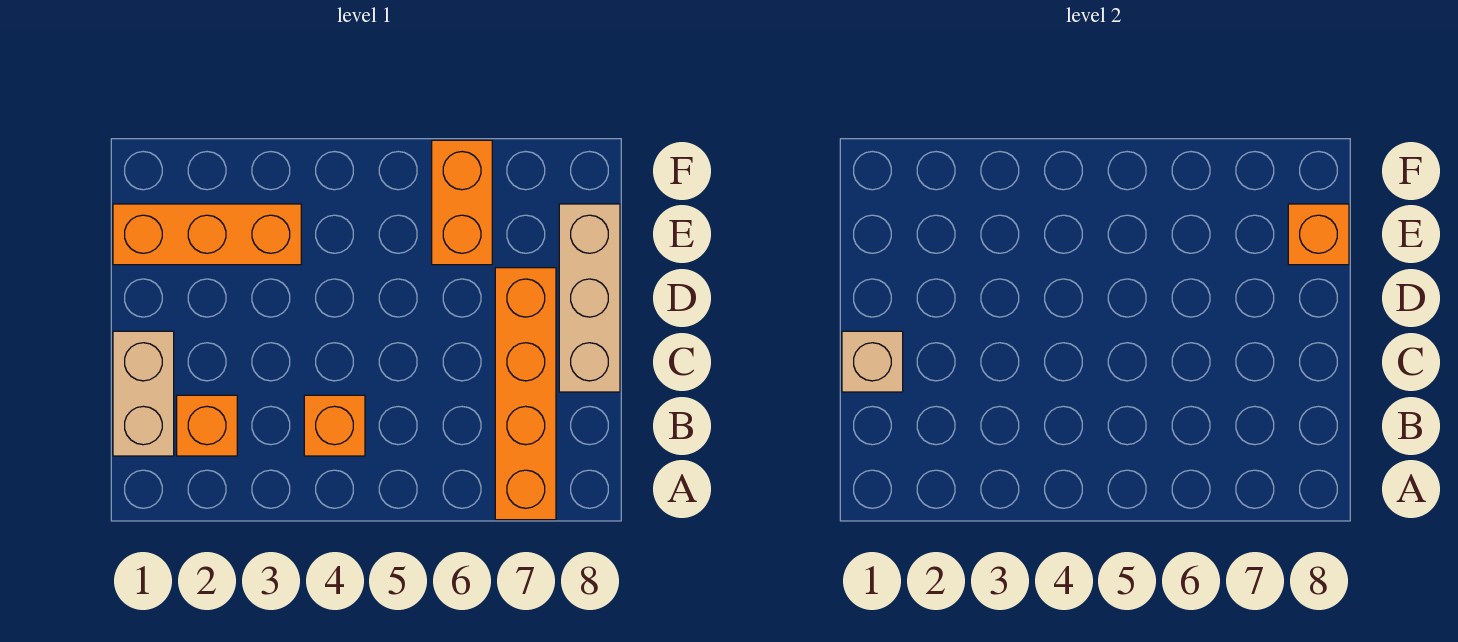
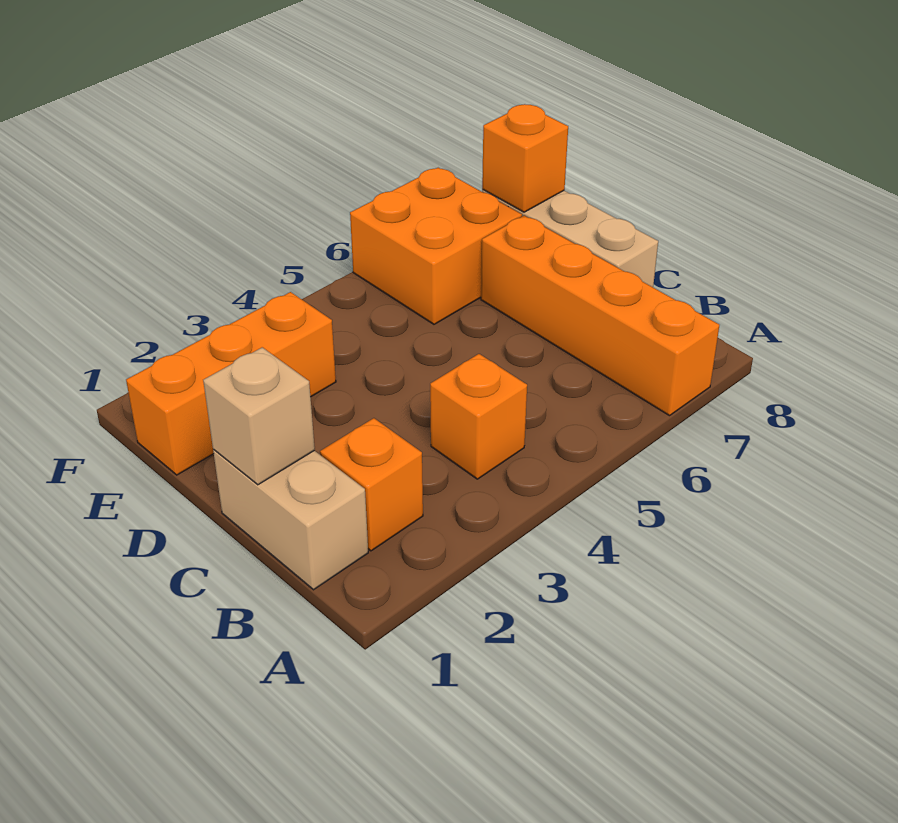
orange 1x2 brick [432,140,492,265] -> orange 2x2 brick [350,168,522,324]

